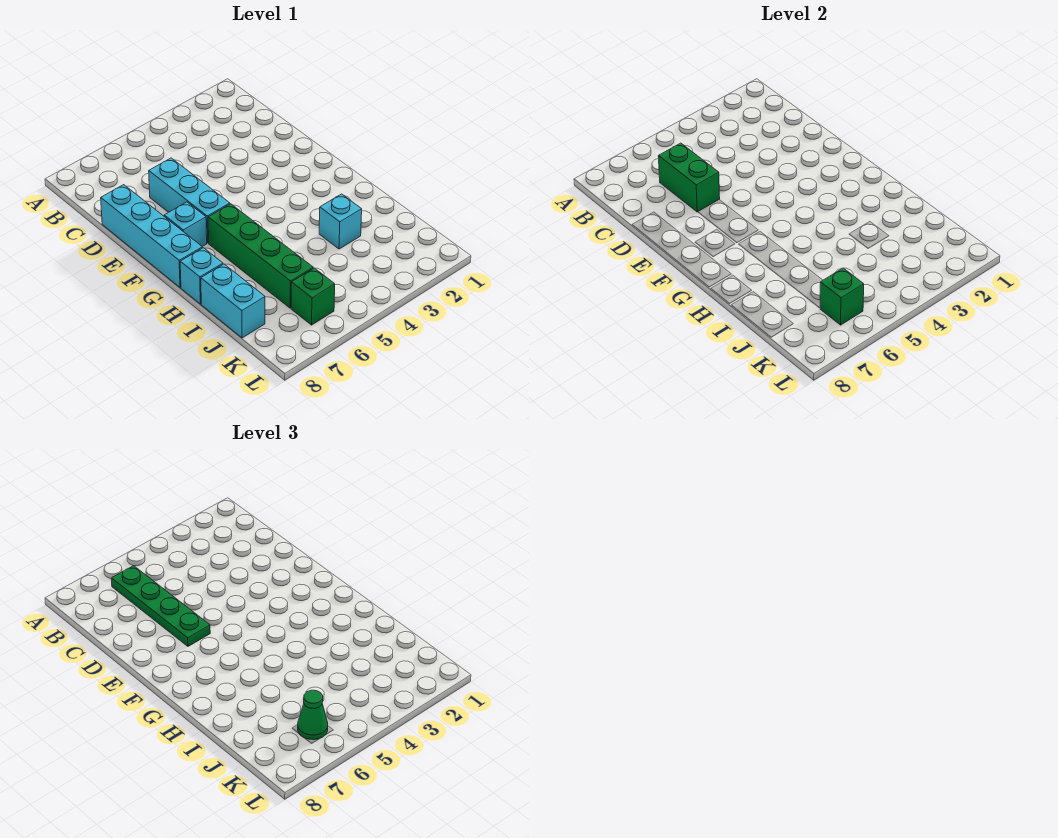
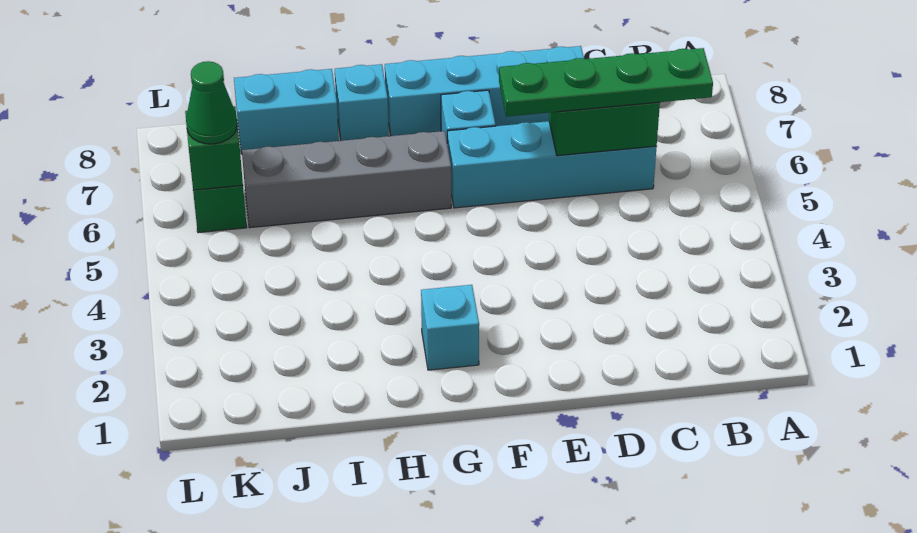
cyan 1x3 brick [149,158,230,243] -> cyan 1x4 brick [447,121,656,208]
green 1x4 brick [208,204,313,308] -> grey 1x4 brick [242,131,451,228]
cyan 1x1 brick [319,194,362,249] -> cyan 1x1 brick moved to [421,285,479,370]

